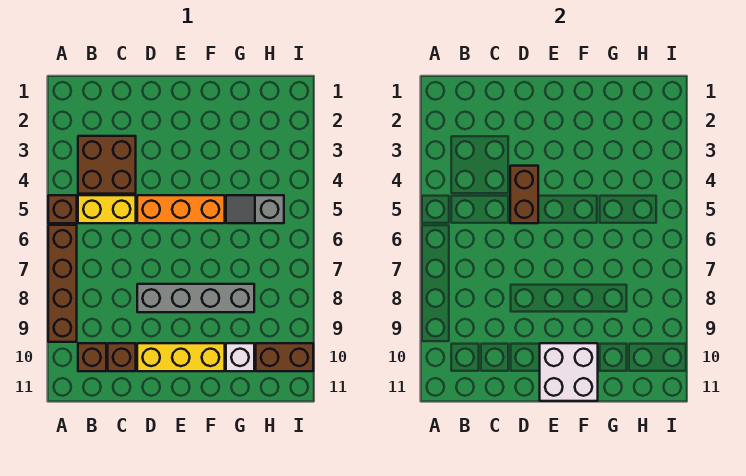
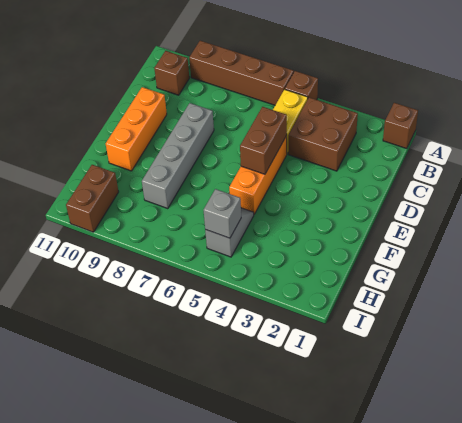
brown 1x1 brick [108,343,136,371] -> brown 1x1 brick moved to [383,103,418,149]
brown 1x2 brick [510,166,538,223] -> brown 1x2 brick turned to [240,107,287,174]
yellow 1x3 brick [137,343,225,371] -> orange 1x3 brick [106,87,167,171]
white 2x2 brick [540,343,598,401] -> none
white 1x1 brick [226,343,254,371] -> none
none -> grey 1x1 brick [204,189,241,238]

